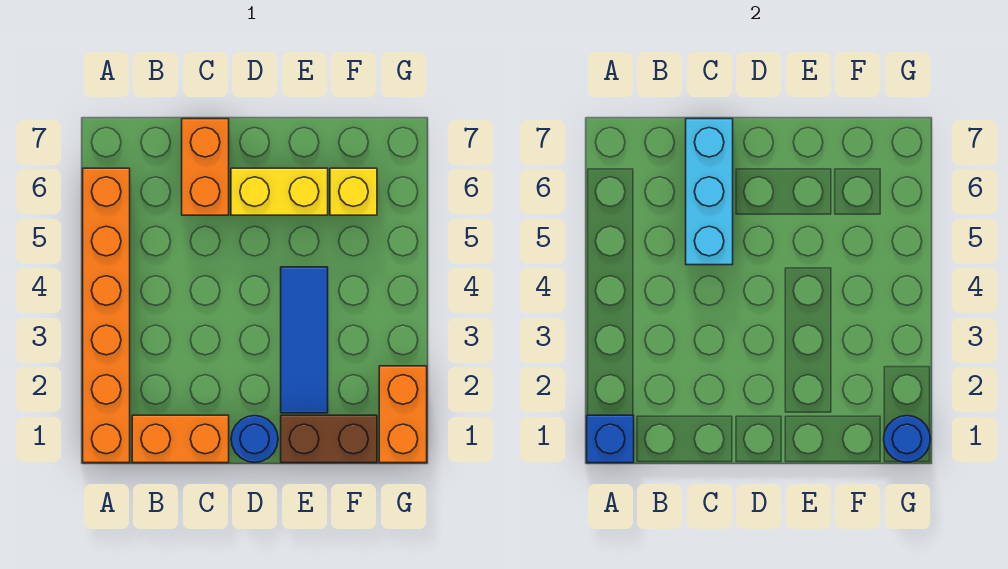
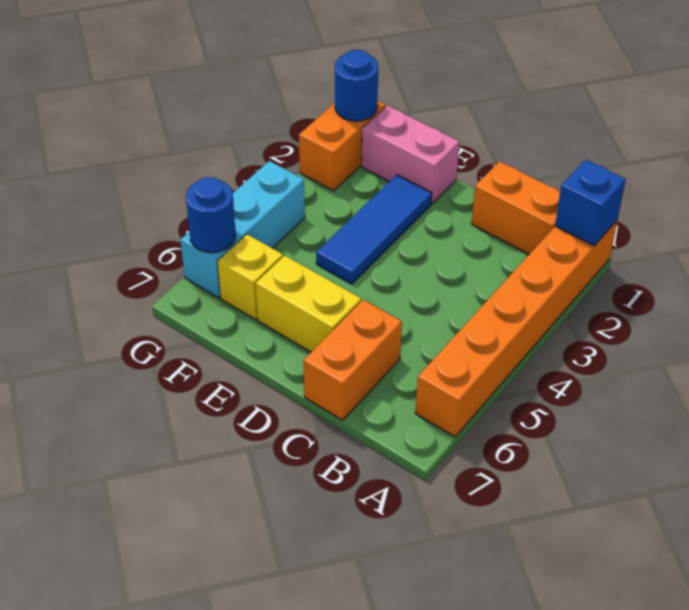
cyan 1x3 brick [686,119,733,265] -> cyan 1x3 brick moved to [181,161,305,298]
blue 1x1 round brick [231,416,278,463] -> blue 1x1 round brick moved to [186,177,236,253]
brown 1x2 brick [281,415,377,463] -> pink 1x2 brick [362,106,459,204]

